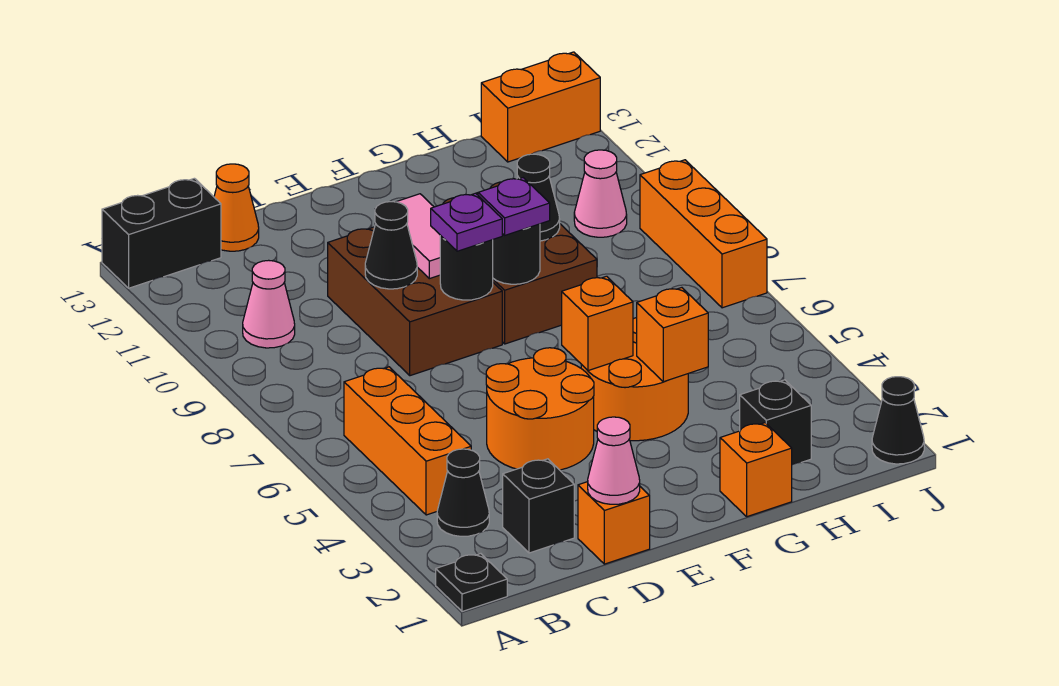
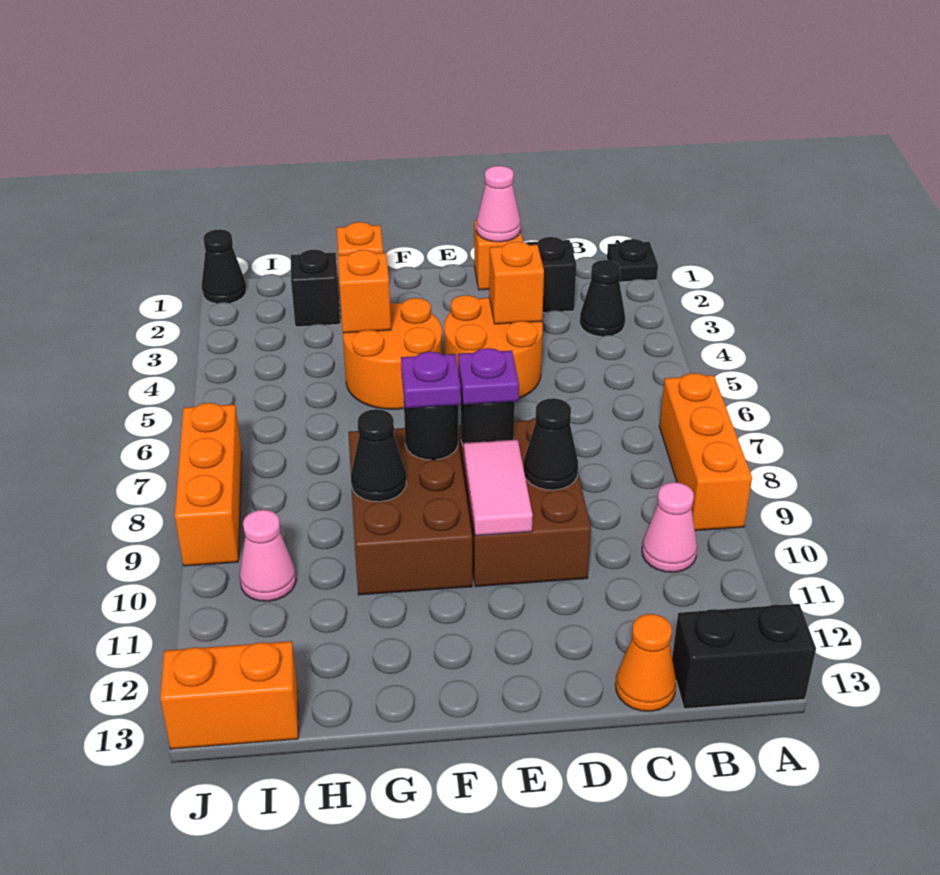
orange 1x3 brick [344,367,471,515] -> orange 1x3 brick moved to [659,373,752,531]
orange 1x1 brick [562,276,633,371] -> orange 1x1 brick moved to [489,241,544,324]

